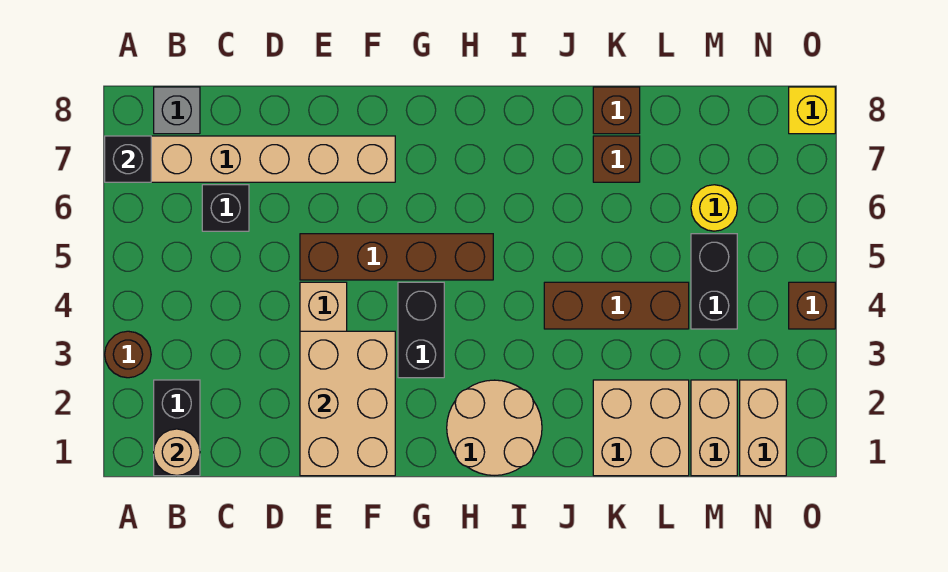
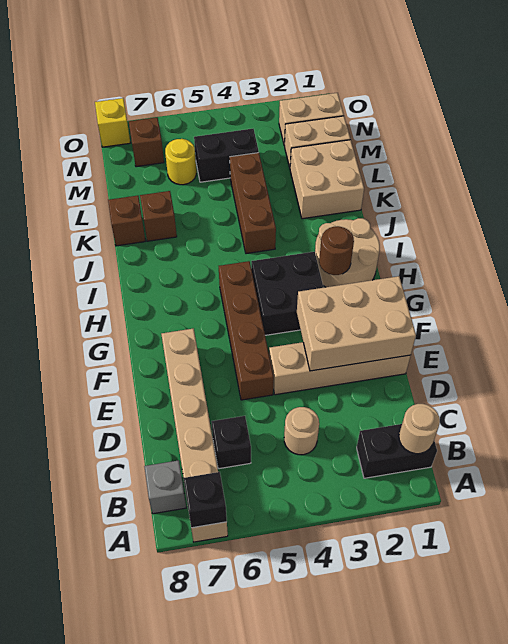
brown 1x1 round brick [105,331,151,378] -> brown 1x1 round brick moved to [319,226,354,275]
none -> tan 1x1 round brick [284,407,319,455]
black 1x2 brick [398,282,444,378] -> black 2x2 brick [251,252,324,335]
brown 1x1 brick [789,282,835,329] -> brown 1x1 brick moved to [129,117,164,167]

